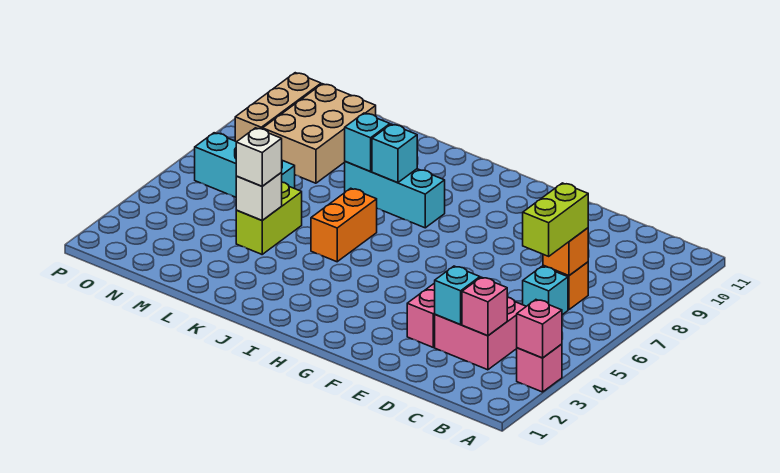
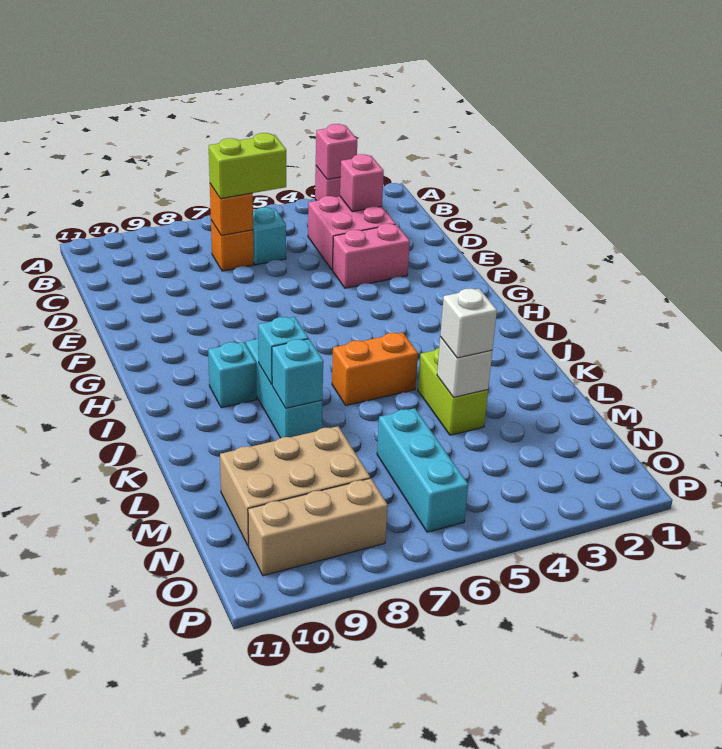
cyan 1x1 brick [435,266,480,325] -> cyan 1x1 brick moved to [208,342,257,408]
lime 1x2 brick [236,182,302,254] -> lime 1x2 brick turned to [418,348,488,435]

